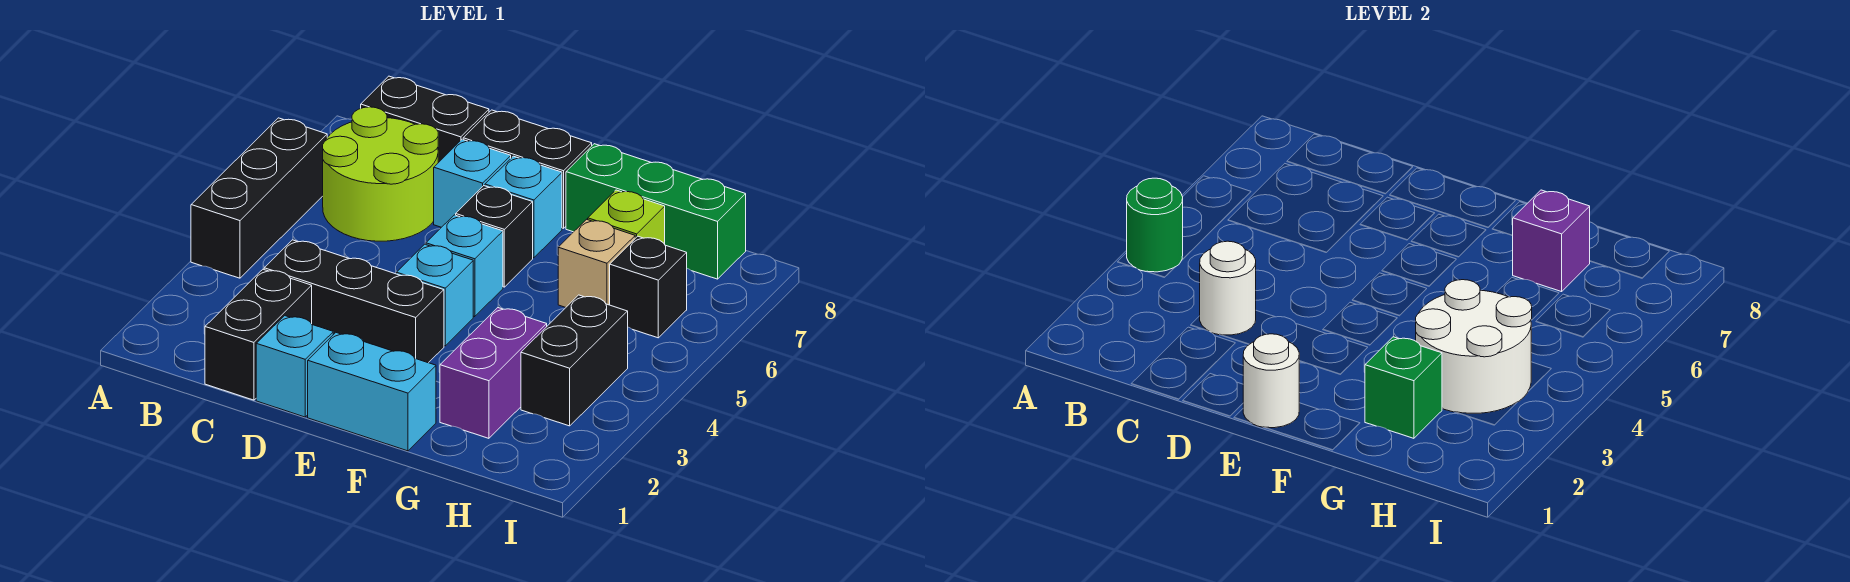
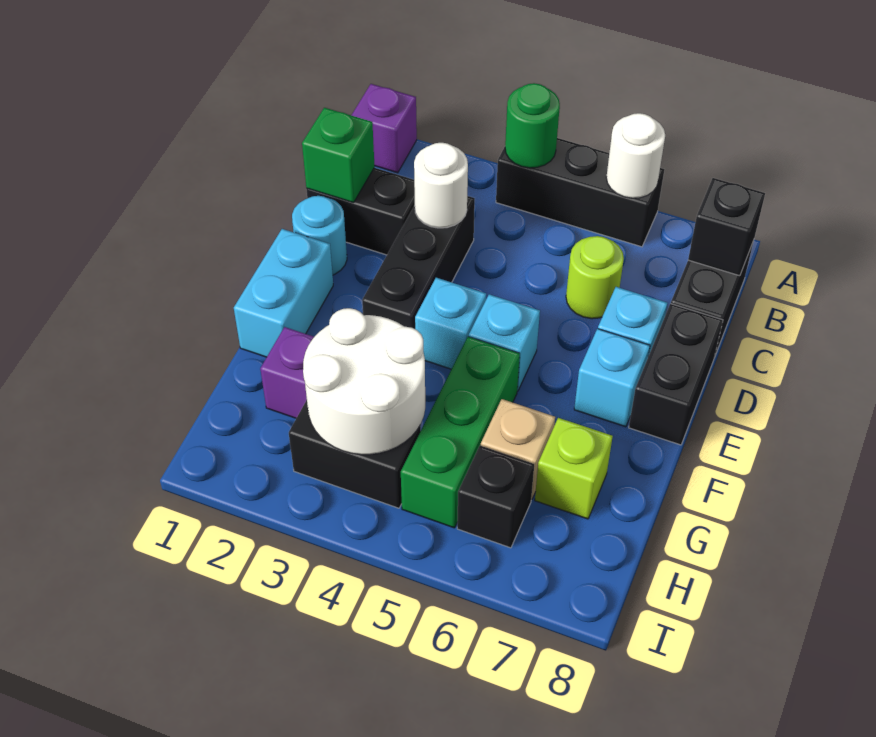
lime 2x2 round brick [323,107,438,241] -> lime 1x1 round brick [566,236,624,319]
cyan 1x1 brick [256,316,333,417] -> cyan 1x1 round brick [292,196,347,275]
white 1x1 round brick [1243,334,1299,428] -> white 1x1 round brick moved to [606,113,665,198]
black 1x1 brick [456,186,533,287] -> black 1x1 brick moved to [688,178,765,276]
green 1x3 brick [566,144,746,279] -> green 1x3 brick moved to [401,337,520,528]
green 1x1 brick [1365,337,1442,438] -> green 1x1 brick moved to [302,108,375,203]
purple 1x1 brick [1512,190,1590,292] -> purple 1x1 brick moved to [351,84,417,173]

